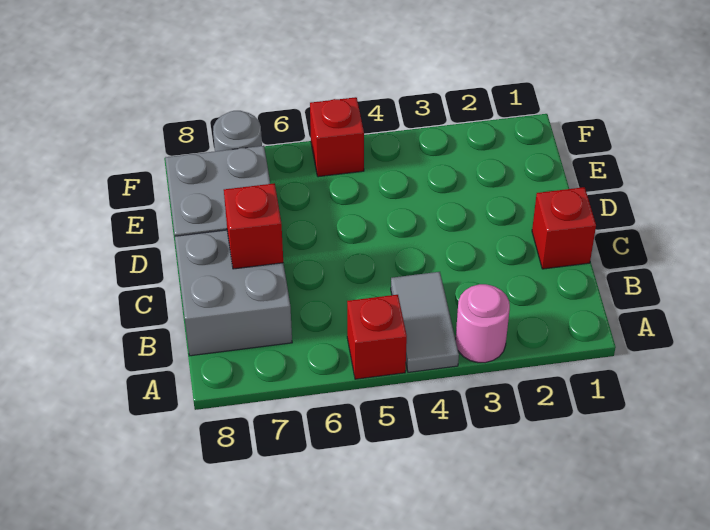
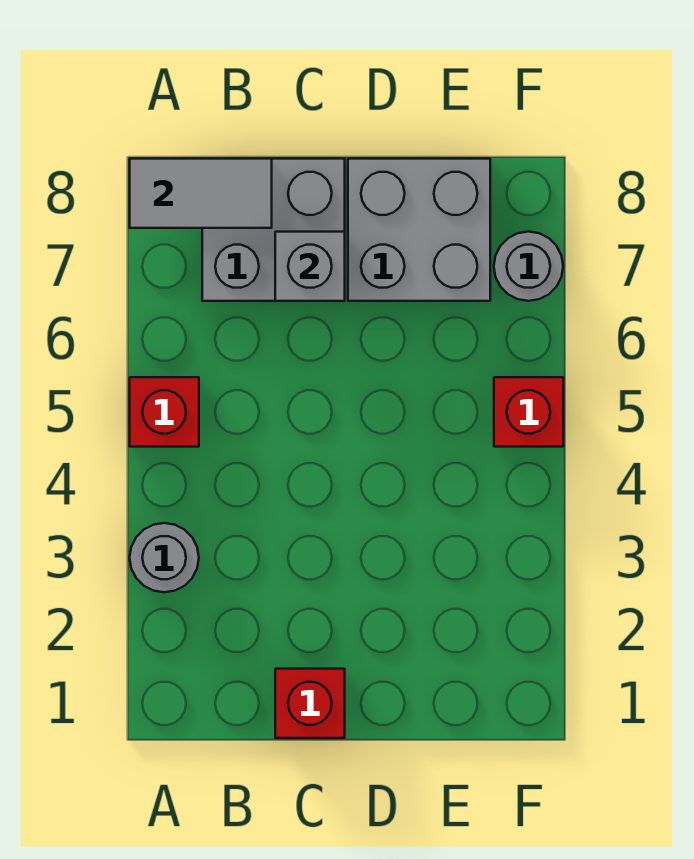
pink 1x1 round brick [456,284,510,363] -> grey 1x1 round brick [130,523,199,592]
grey 1x2 tile [391,272,459,372] -> grey 1x2 tile moved to [130,159,272,228]
red 1x1 brick [224,183,283,269] -> grey 1x1 brick [275,232,345,301]

